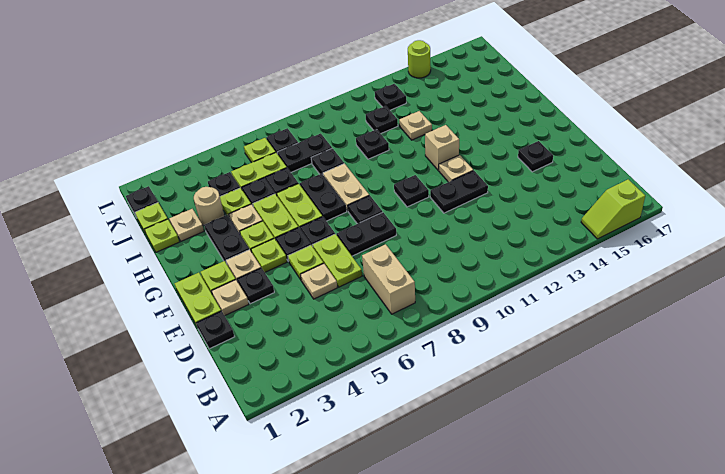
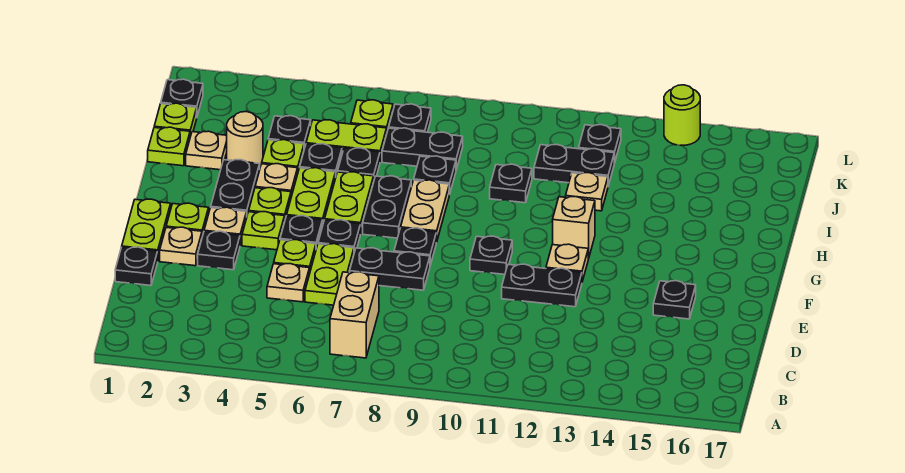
lime 1x2 slope [581,179,645,239] -> none
black 1x1 plate [366,106,398,134] -> black 1x2 plate [534,145,614,186]

